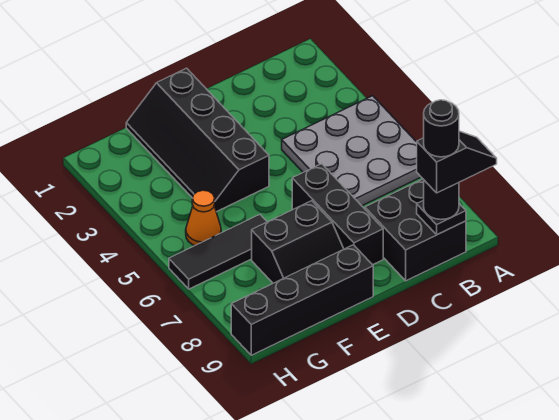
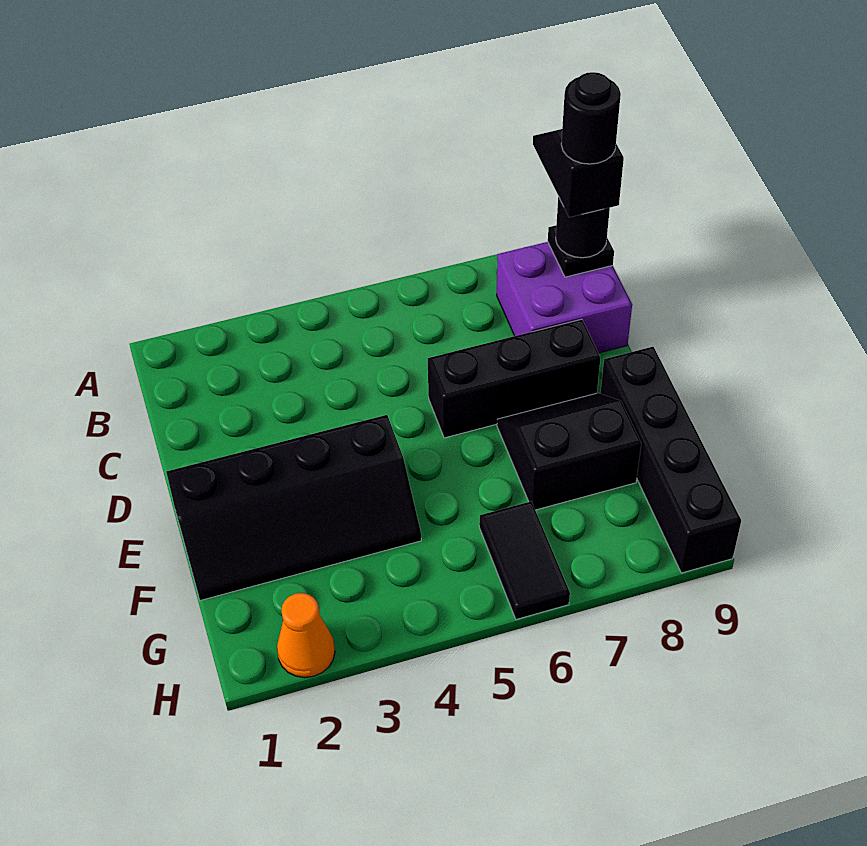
grey 3x3 plate [282,96,421,206] -> none
black 2x2 brick [365,179,466,281] -> purple 2x2 brick [497,242,632,353]
black 2x2 slope [252,201,344,283] -> black 2x2 slope turned to [497,393,641,510]
black 1x3 tile [169,215,267,289] -> black 1x2 tile [479,501,570,619]
orange 1x1 cone [186,190,221,246] -> orange 1x1 cone moved to [277,593,335,678]

